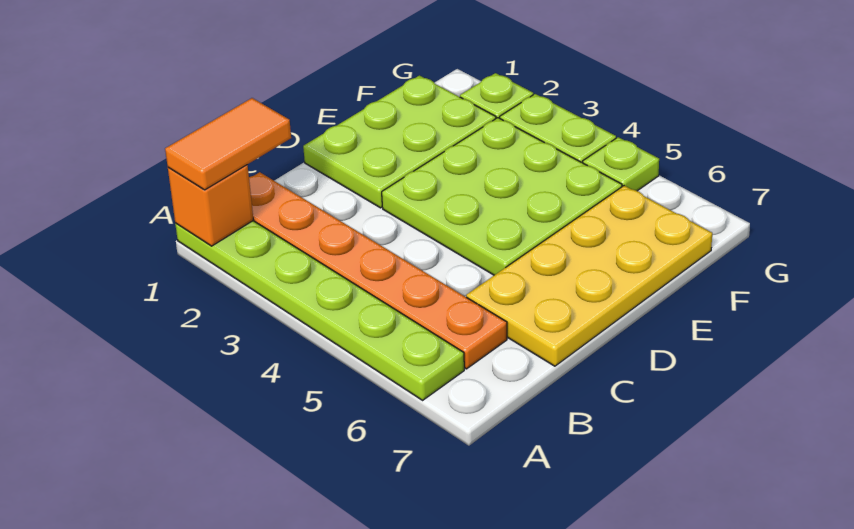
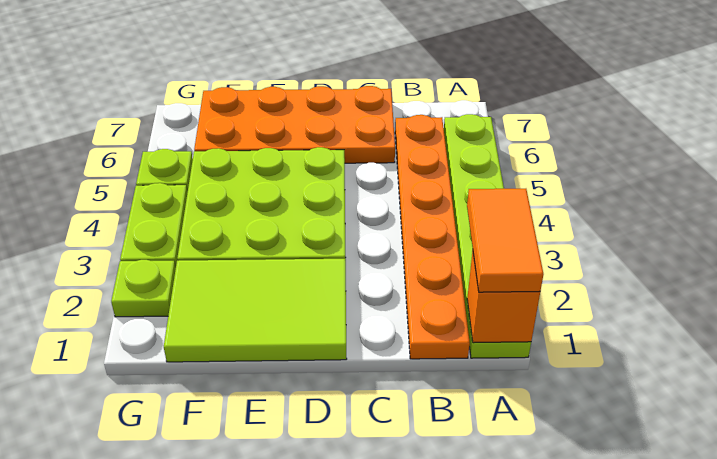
orange 1x2 tile [165,98,291,190] -> orange 1x2 tile turned to [467,189,544,292]
yellow 2x4 plate [466,186,712,366] -> orange 2x4 plate [194,86,395,163]
lime 2x3 plate [303,75,496,208] -> lime 2x3 tile [164,259,346,362]

